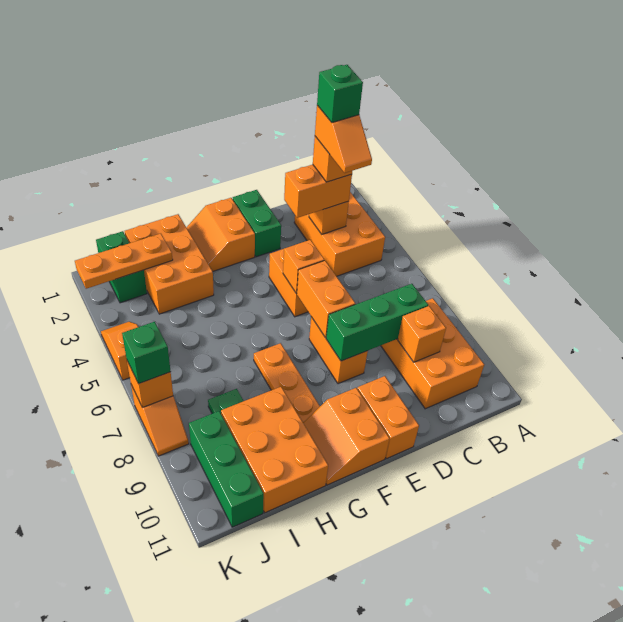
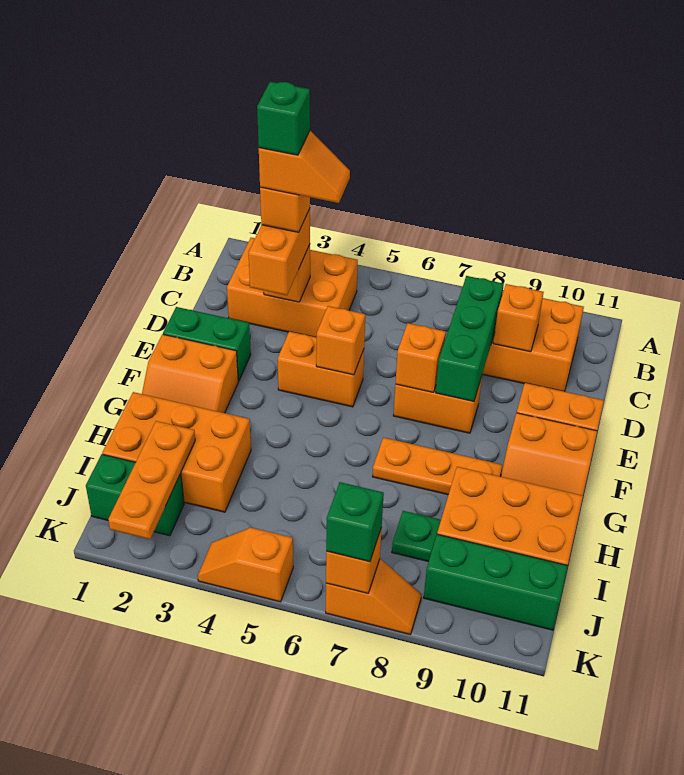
orange 1x2 brick [297,260,355,338] -> orange 1x1 brick [396,323,446,392]

